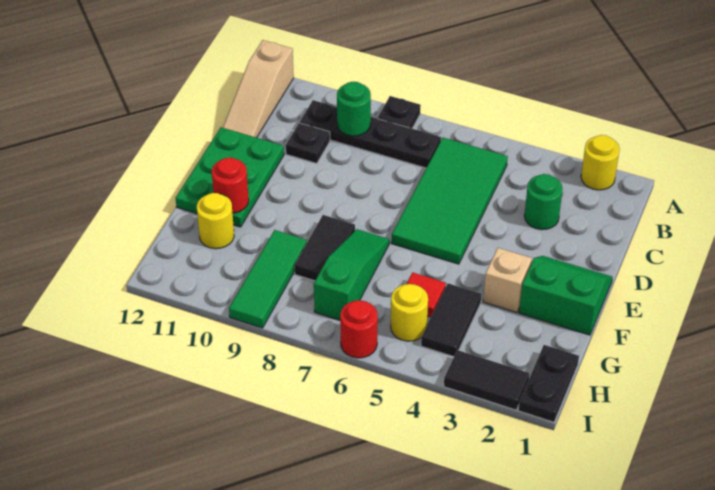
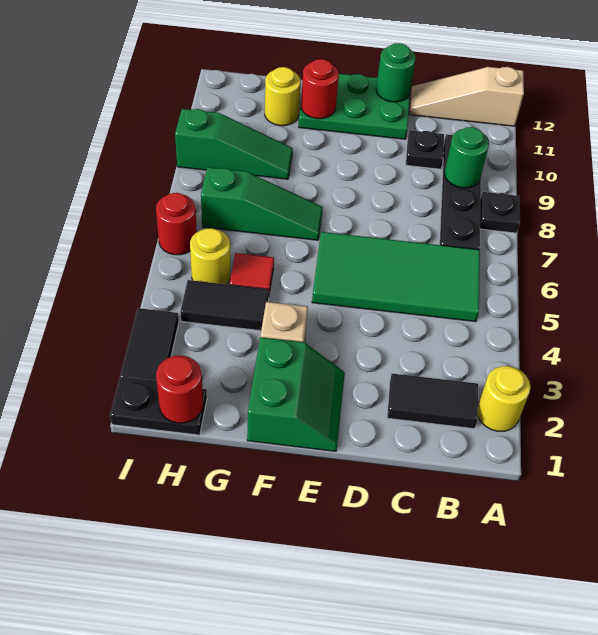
green 1x1 round brick [524,174,563,230] -> green 1x1 round brick moved to [376,43,416,102]
black 1x2 tile [294,215,355,281] -> black 1x2 tile moved to [387,374,478,429]
green 1x3 tile [229,230,307,328] -> green 1x3 slope [175,109,293,179]
none -> red 1x1 round brick [156,356,203,423]

